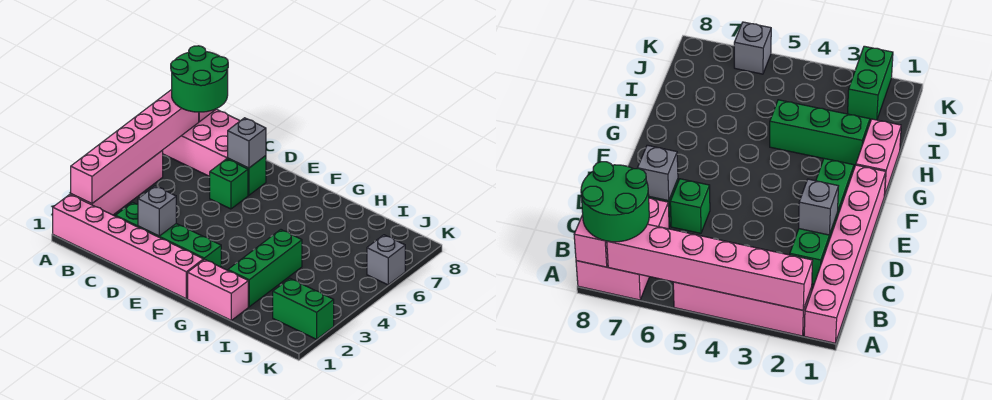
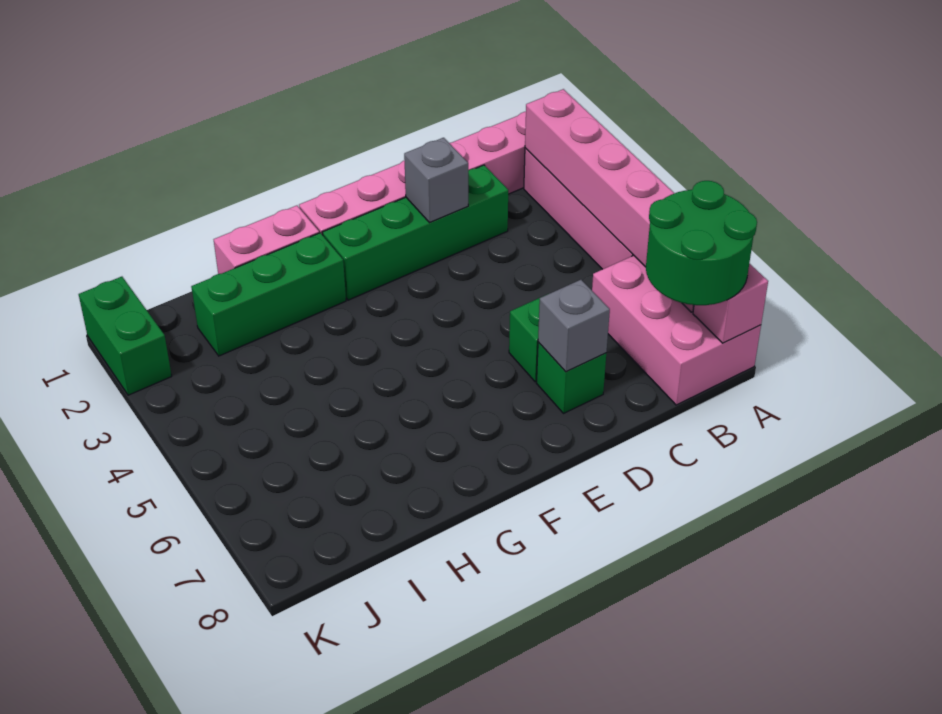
pink 2x3 brick [163,109,240,177] -> pink 2x3 brick turned to [592,255,761,405]
green 1x3 brick [228,230,302,307] -> green 1x3 brick turned to [191,233,346,356]
green 1x2 brick [273,279,334,339] -> green 1x2 brick turned to [79,277,172,395]
grey 1x1 brick [367,235,405,285] -> none

